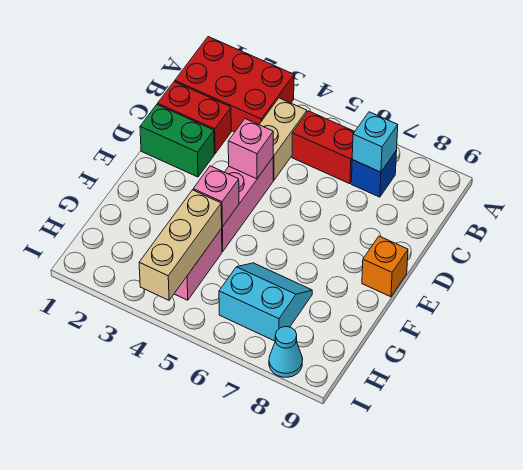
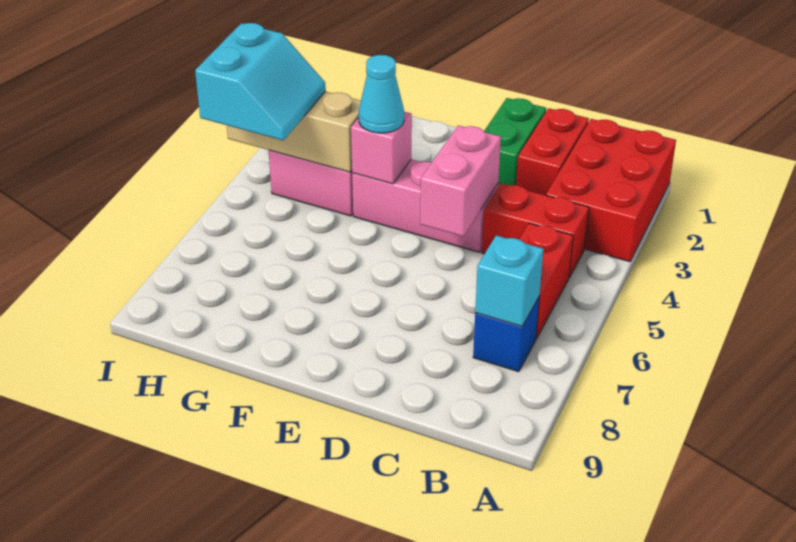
tan 1x2 brick [259,98,307,180] -> red 1x2 brick [482,183,589,278]
pink 1x1 brick [228,119,273,179] -> pink 1x2 brick [420,126,501,237]
orange 1x1 brick [362,236,408,297] -> none
cyan 2x2 slope [219,263,312,341] -> cyan 2x2 slope moved to [195,23,326,140]
cyan 1x1 cone [269,327,303,377] -> cyan 1x1 cone moved to [359,55,404,133]

